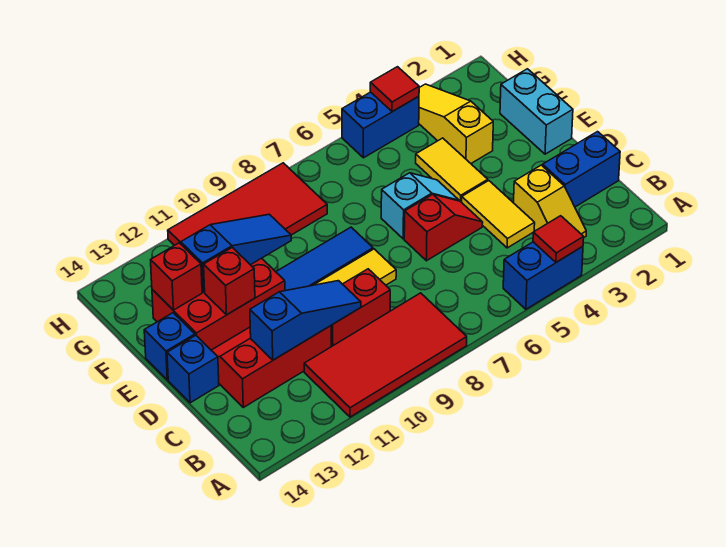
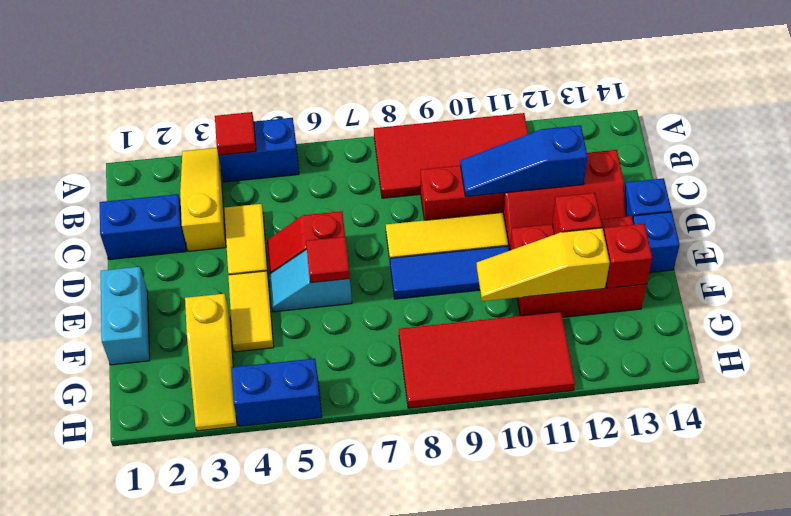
yellow 1x2 slope [514,165,586,237] -> yellow 1x3 slope [180,148,226,251]
blue 1x3 slope [181,214,291,292] -> yellow 1x3 slope [476,228,610,301]
red 1x1 tile [370,67,419,112] -> red 1x1 tile moved to [306,237,350,283]

